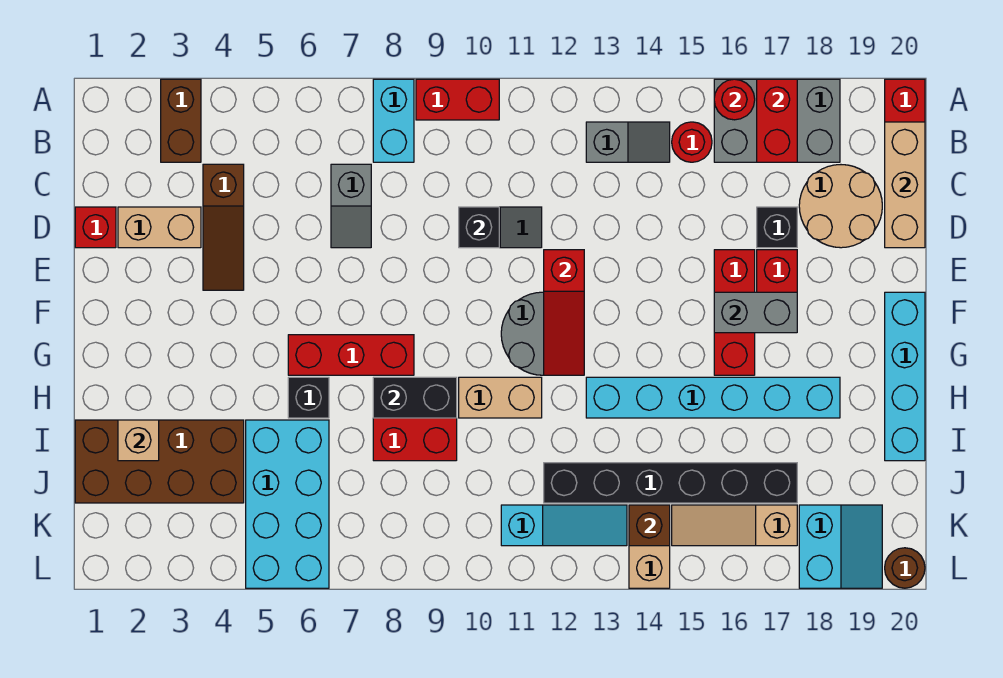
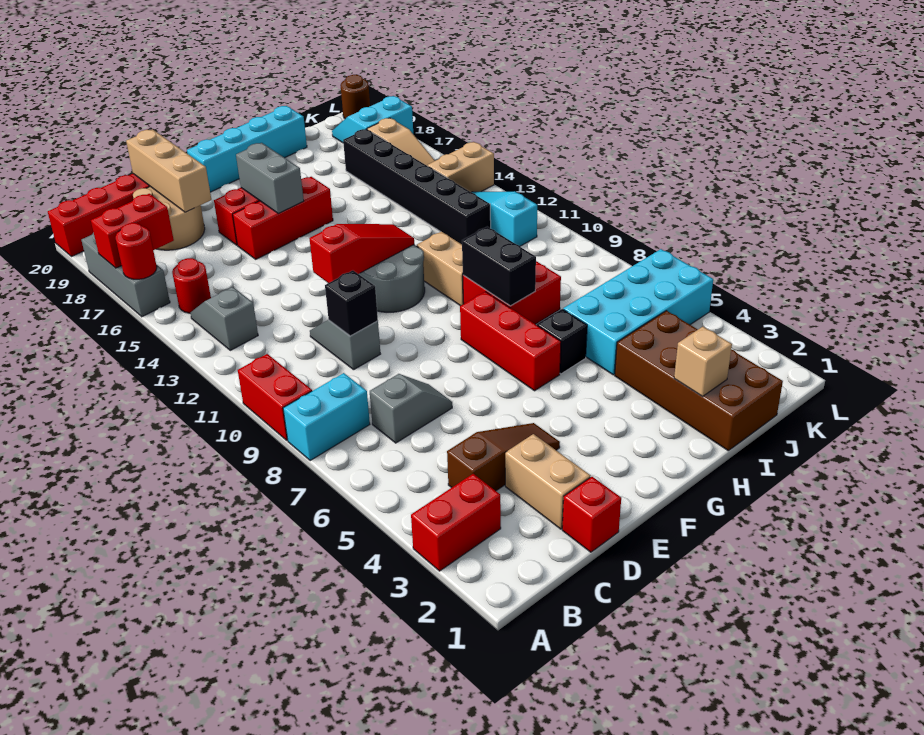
brown 1x2 brick [161,79,201,162] -> red 1x2 brick [411,474,501,571]
grey 2x3 brick [714,79,840,162] -> grey 1x3 brick [81,232,170,317]
tan 1x3 brick [885,122,925,248] -> tan 1x3 brick turned to [126,129,211,212]
black 1x1 brick [757,207,797,248] -> none
cyan 1x6 brick [586,377,840,418] -> none
brown 1x1 brick [629,505,670,546] -> none

